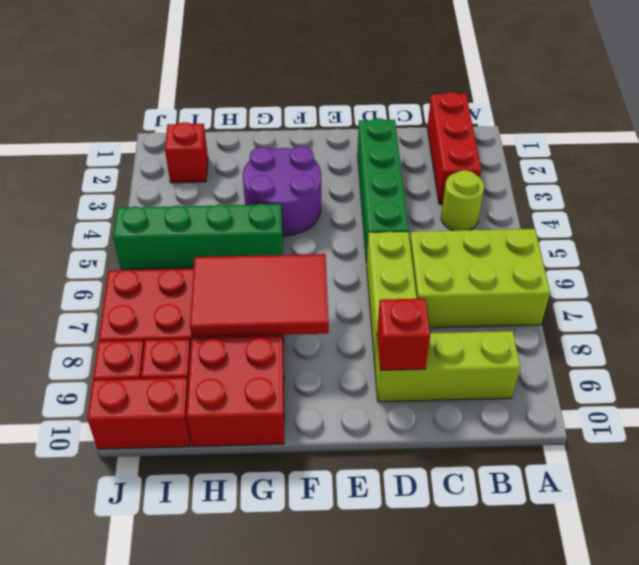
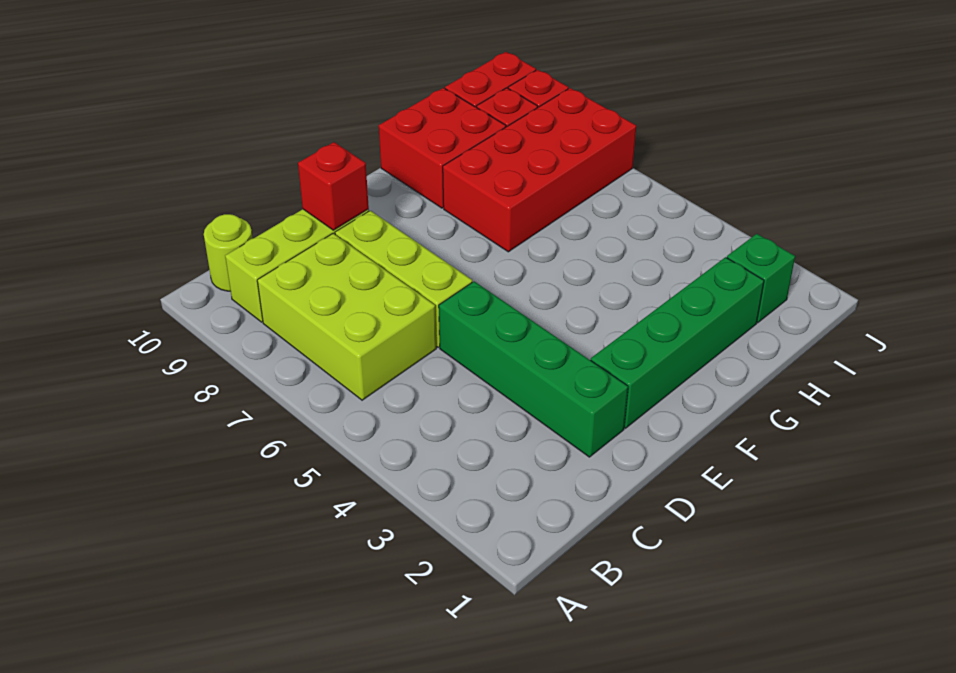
lime 2x3 brick [410,229,550,328] -> lime 2x3 brick turned to [257,233,436,400]
red 1x3 brick [427,92,481,204] -> none
lime 1x1 round brick [441,170,484,231] -> lime 1x1 round brick moved to [204,214,253,291]
purple 2x2 round brick [243,146,321,236] -> none
red 2x3 tile [190,254,329,337] -> none
green 1x4 brick [113,204,283,270] -> green 1x4 brick moved to [591,257,764,428]
red 1x1 brick [165,122,208,183] -> green 1x1 brick [727,234,795,323]

